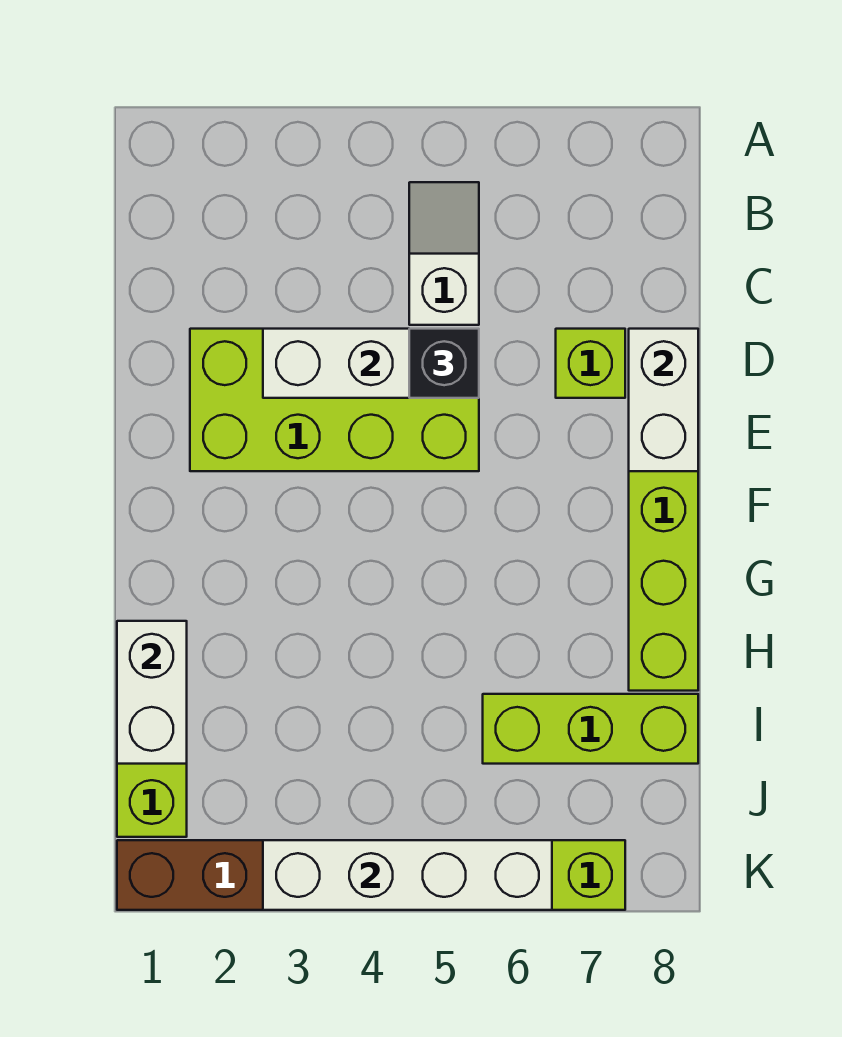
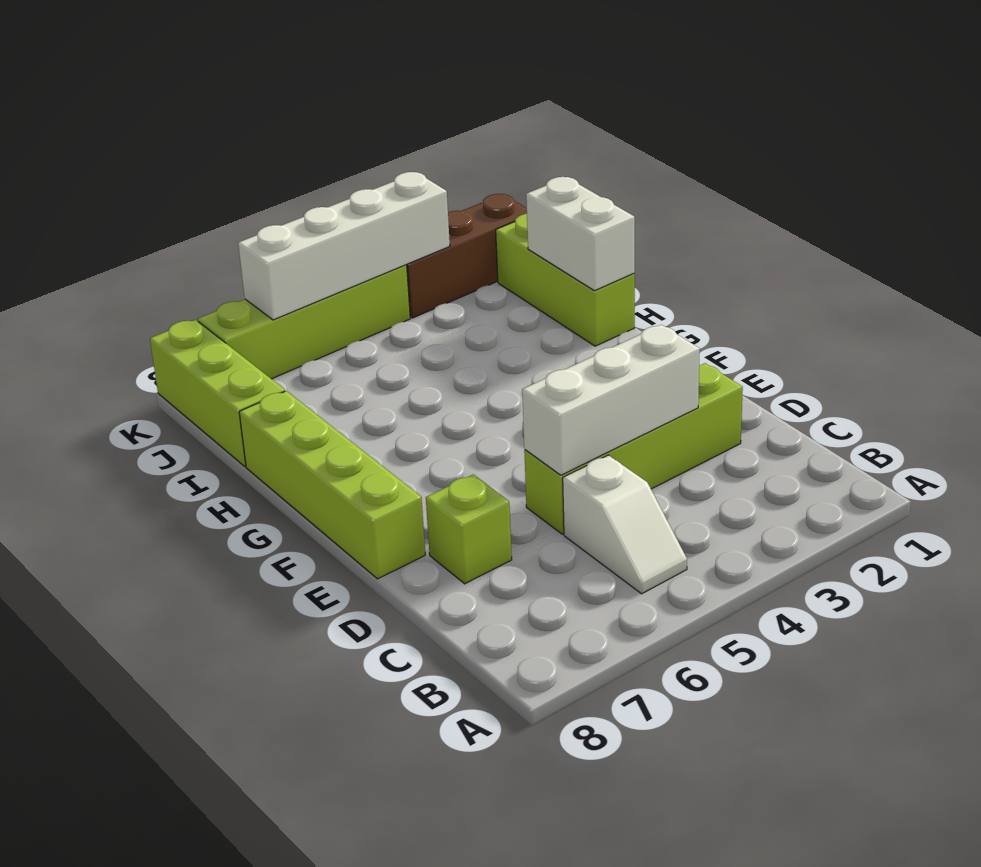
lime 2x4 brick [190,329,479,471] -> lime 1x4 brick [524,363,743,534]
black 1x1 brick [409,329,479,398] -> none
white 1x2 brick [629,329,698,471] -> none
lime 1x3 brick [483,694,698,764] -> lime 1x3 brick turned to [150,320,285,466]

